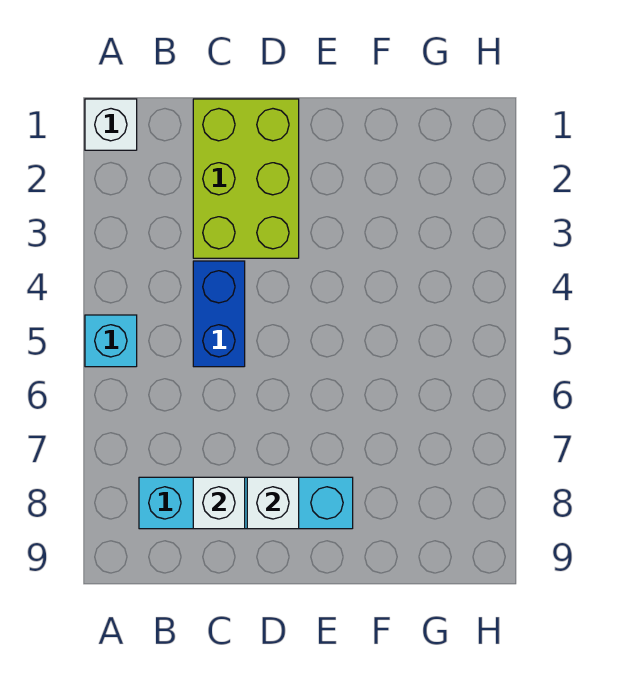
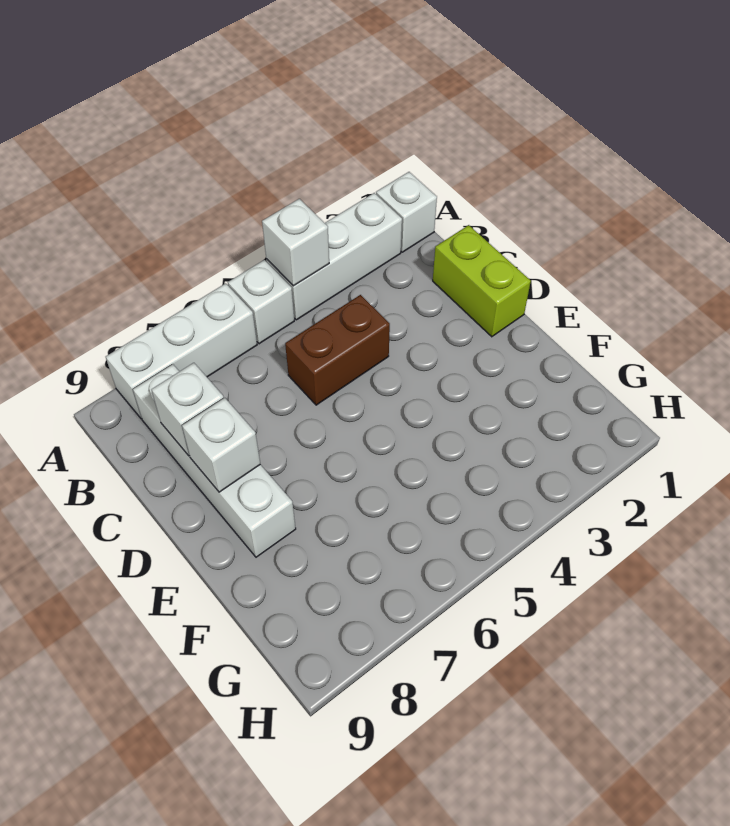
none -> white 1x3 brick [266,193,402,320]
none -> white 1x1 brick [262,199,329,286]
cyan 1x1 brick [85,315,137,367] -> white 1x1 brick [228,260,294,344]
none -> white 1x3 brick [106,283,257,419]
cyan 1x4 brick [139,477,353,529] -> white 1x4 brick [133,364,296,557]
lime 2x3 brick [193,99,299,258] -> lime 1x2 brick [433,225,531,337]
blue 1x2 brick [193,261,245,367] -> brown 1x2 brick [285,295,390,405]

